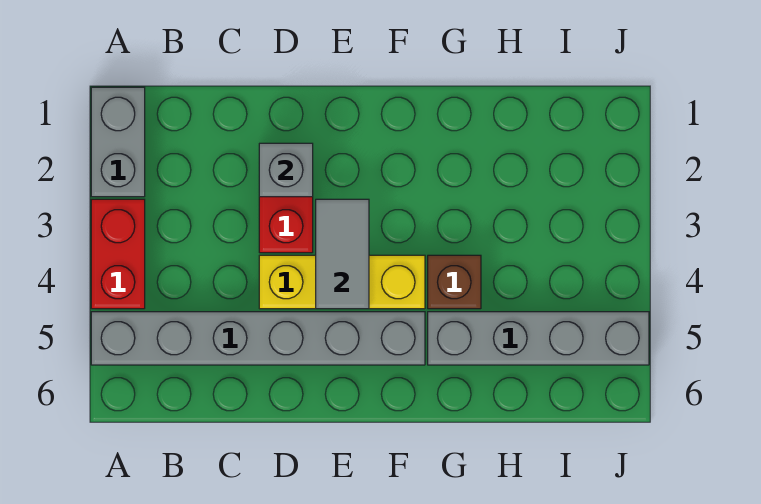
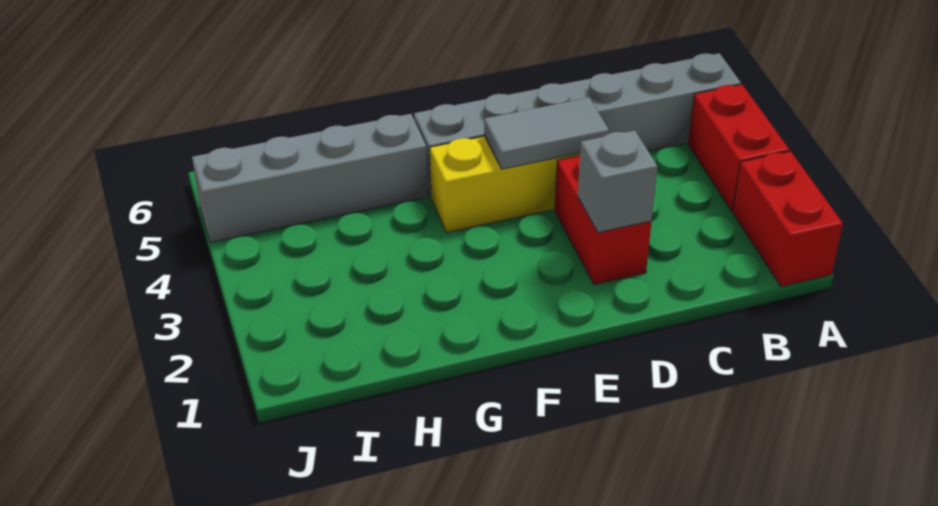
grey 1x2 brick [91,87,145,197] -> red 1x2 brick [733,151,843,287]
grey 1x2 tile [316,199,369,309] -> grey 1x2 tile turned to [484,98,609,169]
brown 1x1 brick [428,255,481,309] -> none

